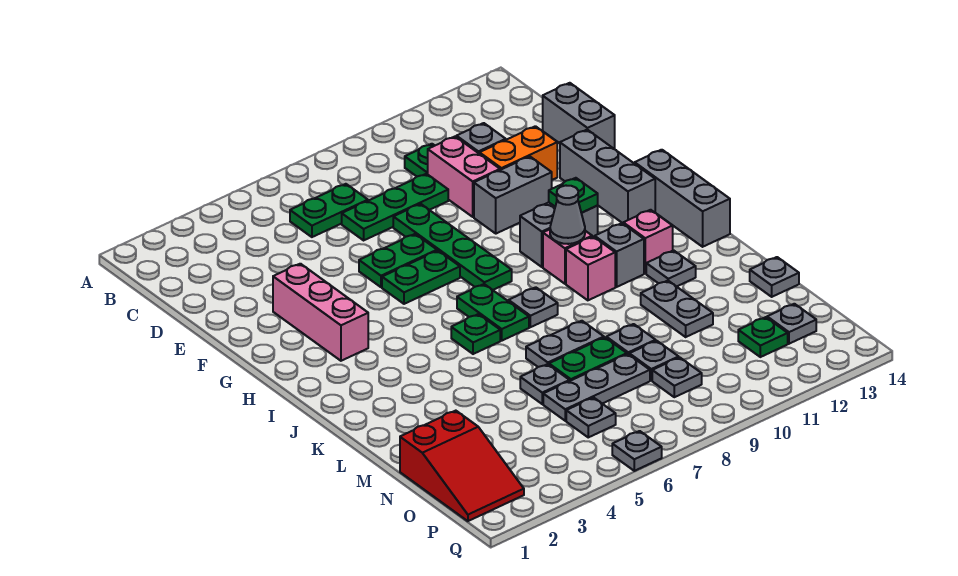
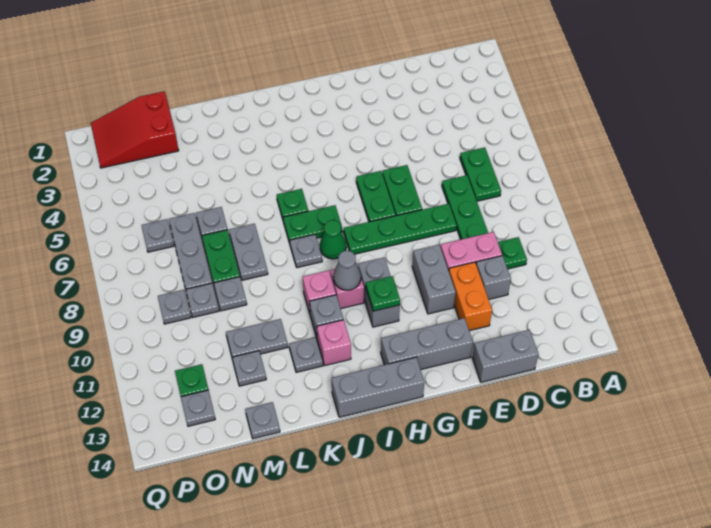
pink 1x3 brick [273,264,368,361] -> none
none -> green 1x1 cone [320,220,346,259]
grey 1x1 plate [612,431,662,471] -> grey 1x1 plate moved to [232,351,266,386]

